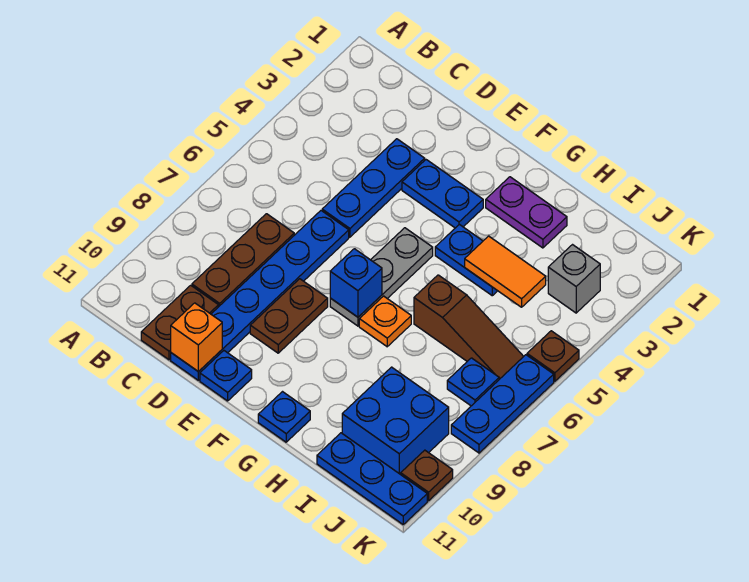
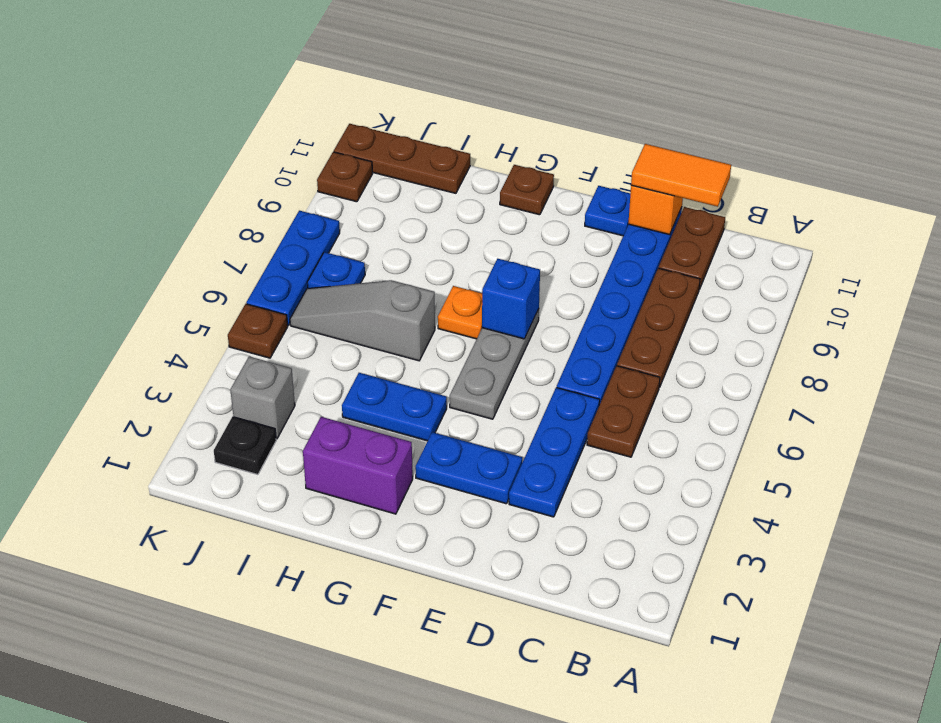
brown 1x2 plate [250,279,328,353] -> brown 1x2 plate moved to [587,366,660,457]
purple 1x2 plate [486,177,567,248] -> purple 1x2 brick [303,417,413,514]
blue 1x1 plate [258,392,310,442] -> brown 1x1 plate [500,165,554,215]
orange 1x2 tile [465,236,546,307] -> orange 1x2 tile moved to [631,144,731,207]
brown 1x3 slope [414,275,524,379] -> grey 1x3 slope [290,280,435,361]
blue 2x2 brick [342,367,449,474] -> none
blue 1x3 plate [317,433,427,524] -> brown 1x3 plate [334,124,470,193]
none -> black 1x1 plate [214,417,276,475]

